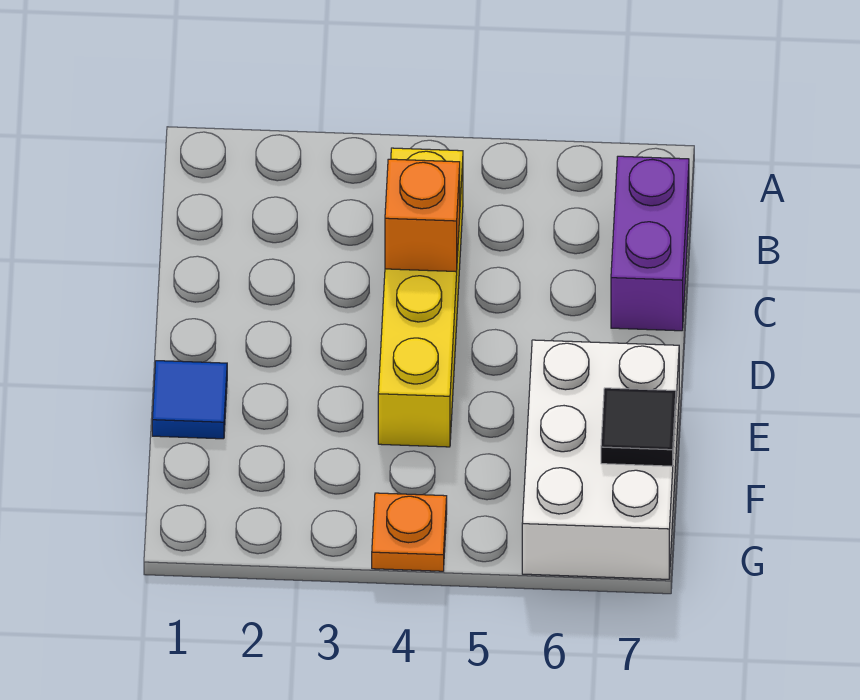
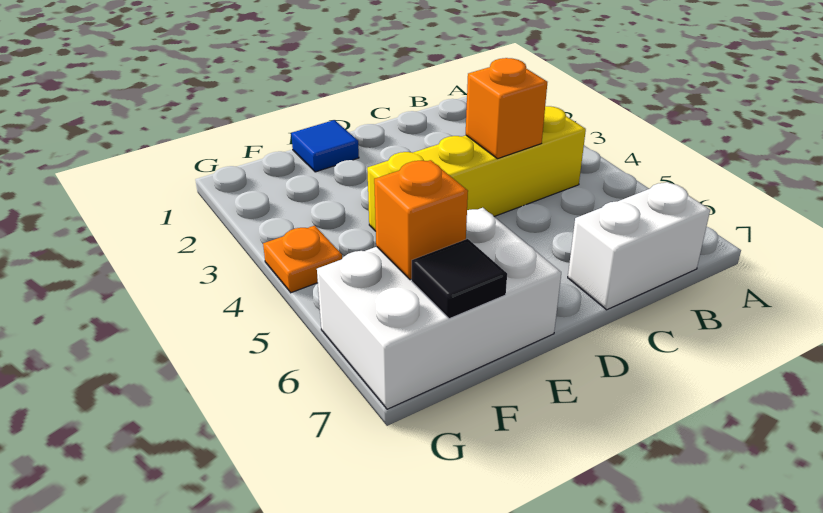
purple 1x2 brick [611,156,689,331] -> white 1x2 brick [568,182,710,310]
none -> orange 1x1 brick [374,160,468,280]

